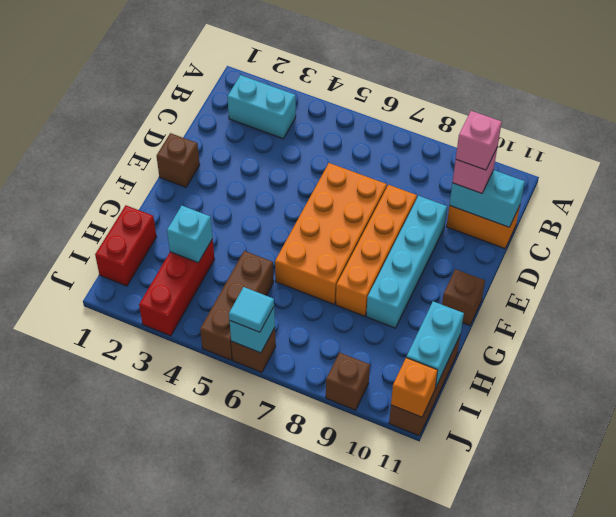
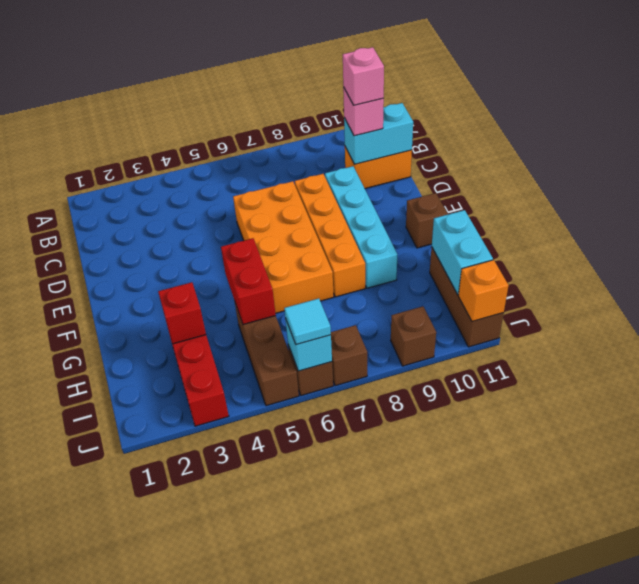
cyan 1x2 brick [227,75,296,139] -> none
brown 1x1 brick [157,133,200,187] -> brown 1x1 brick moved to [331,325,367,386]
red 1x2 brick [95,205,156,286] -> red 1x2 brick moved to [221,238,276,324]
cyan 1x1 brick [167,206,212,262] -> red 1x1 brick [158,282,206,344]

